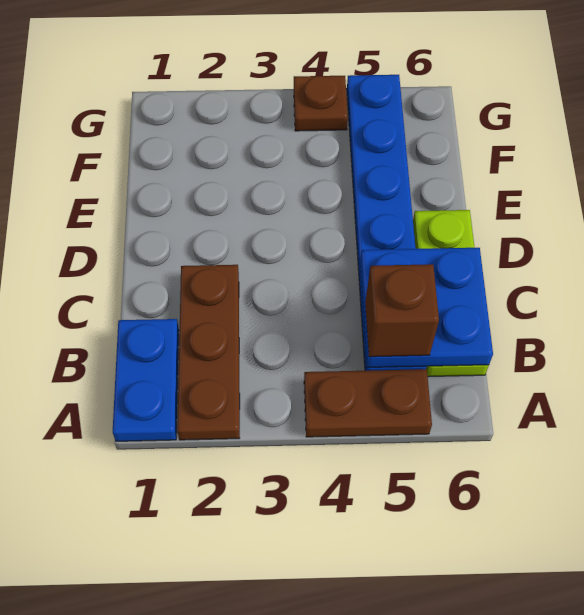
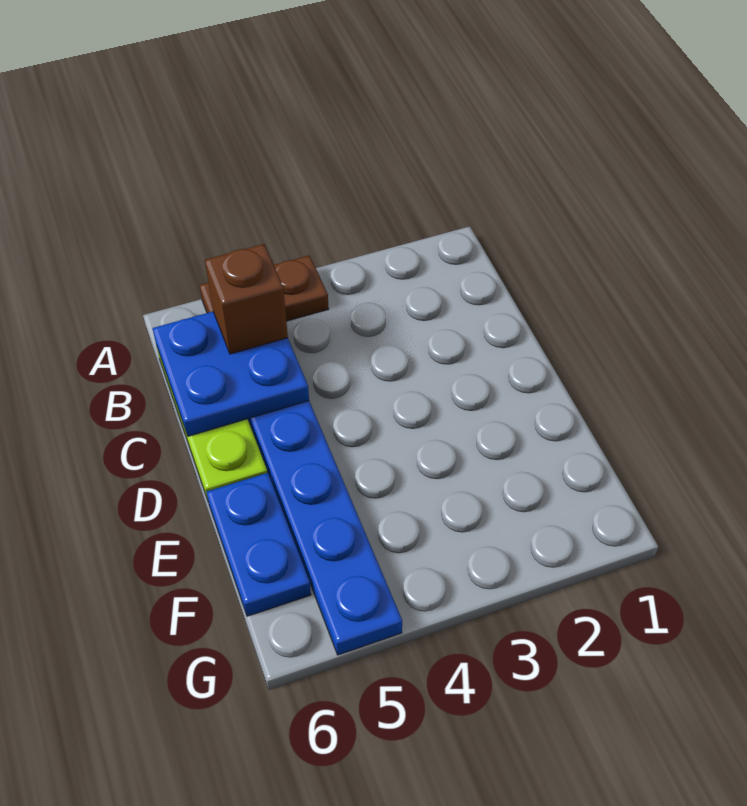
blue 1x2 plate [113,319,179,441] -> blue 1x2 plate moved to [207,473,311,616]
brown 1x3 plate [177,265,240,440] -> none
brown 1x1 plate [294,76,348,131] -> none

